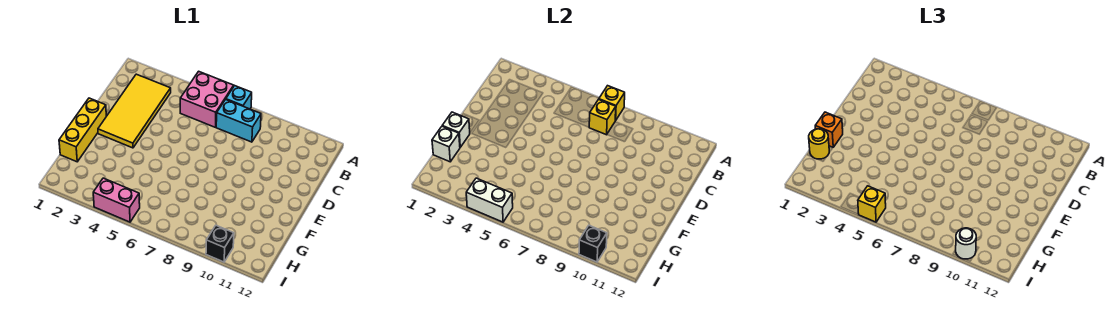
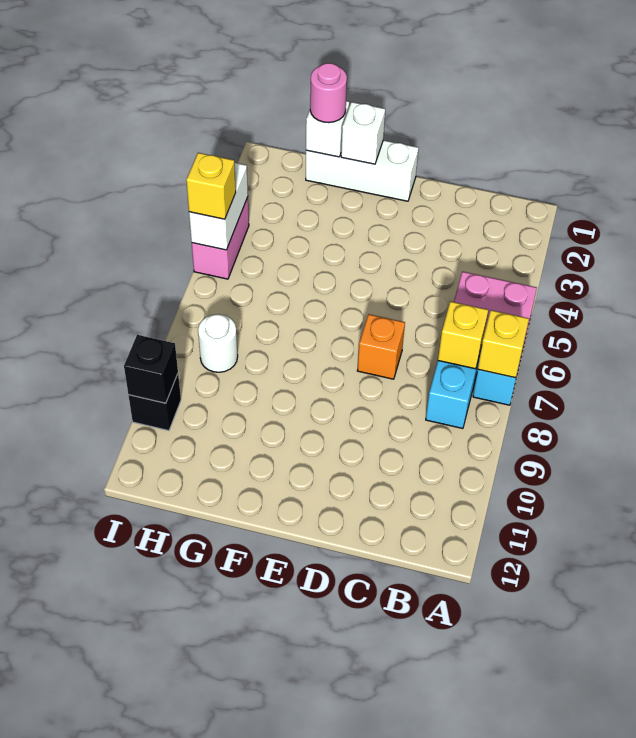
yellow 2x4 tile [98,74,171,148] -> none
yellow 1x3 brick [59,98,106,162] -> white 1x3 brick [306,140,419,201]
orange 1x1 brick [815,112,843,147] -> orange 1x1 brick moved to [357,314,405,379]
yellow 1x1 round brick [809,129,829,159] -> pink 1x1 round brick [310,63,347,123]
white 1x1 round brick [956,228,976,259] -> white 1x1 round brick moved to [198,314,238,372]

